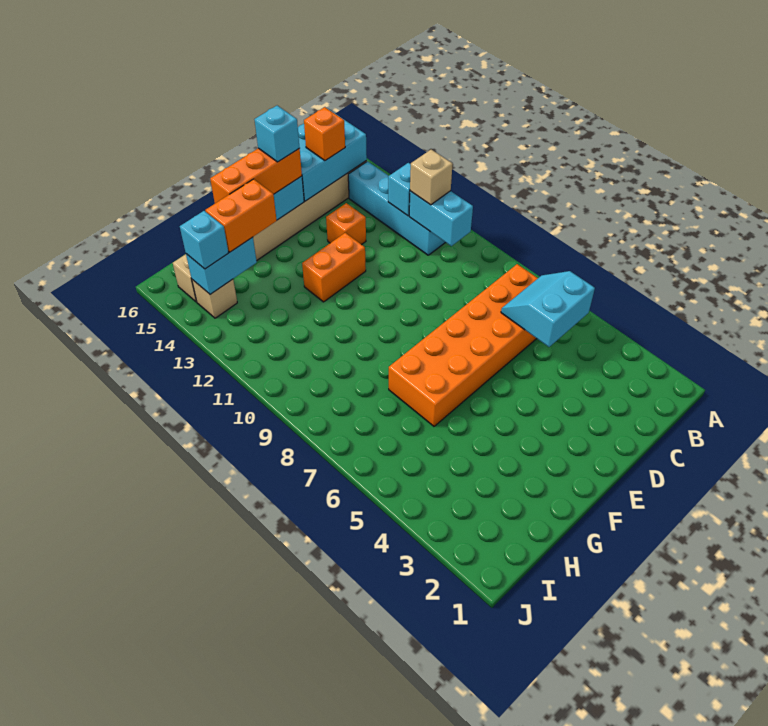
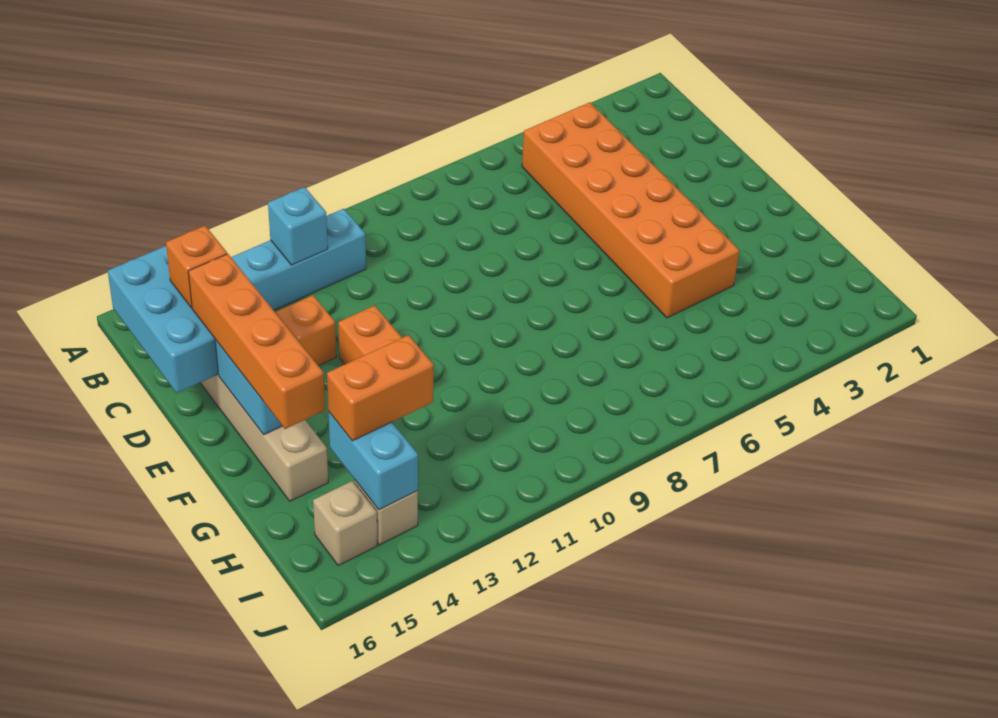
cyan 2x2 slope [501,271,595,347] -> none
orange 2x6 brick [389,264,538,426] -> orange 2x6 brick moved to [522,102,739,318]
cyan 1x2 brick [409,191,473,246] -> none
tan 1x1 brick [410,150,453,205] -> none
orange 1x3 brick [210,148,302,203] -> orange 1x4 brick [188,254,325,429]
cyan 1x1 brick [254,106,300,162] -> none
orange 1x2 brick [205,179,277,252] -> orange 1x2 brick turned to [327,335,434,441]
cyan 1x1 brick [180,211,229,269] -> none

